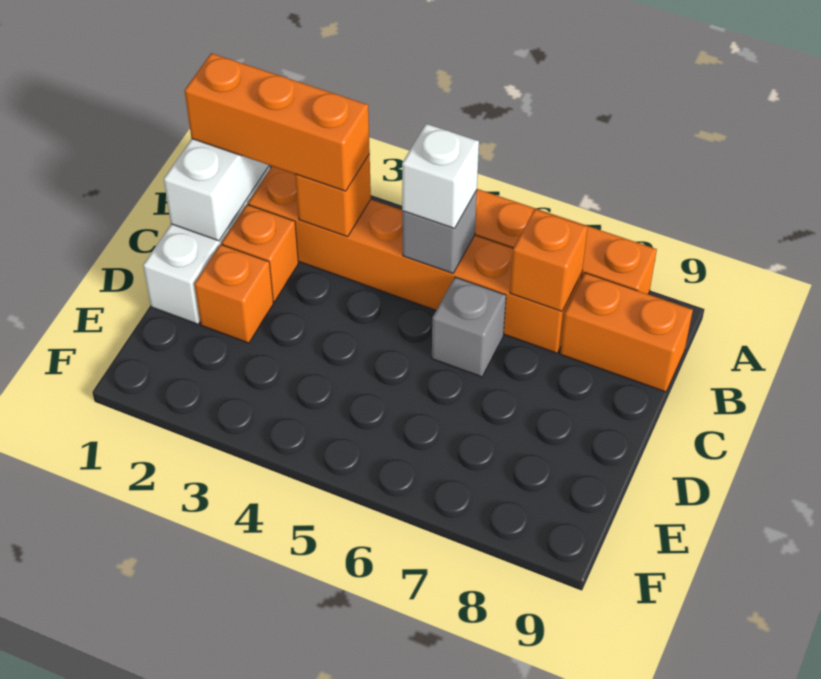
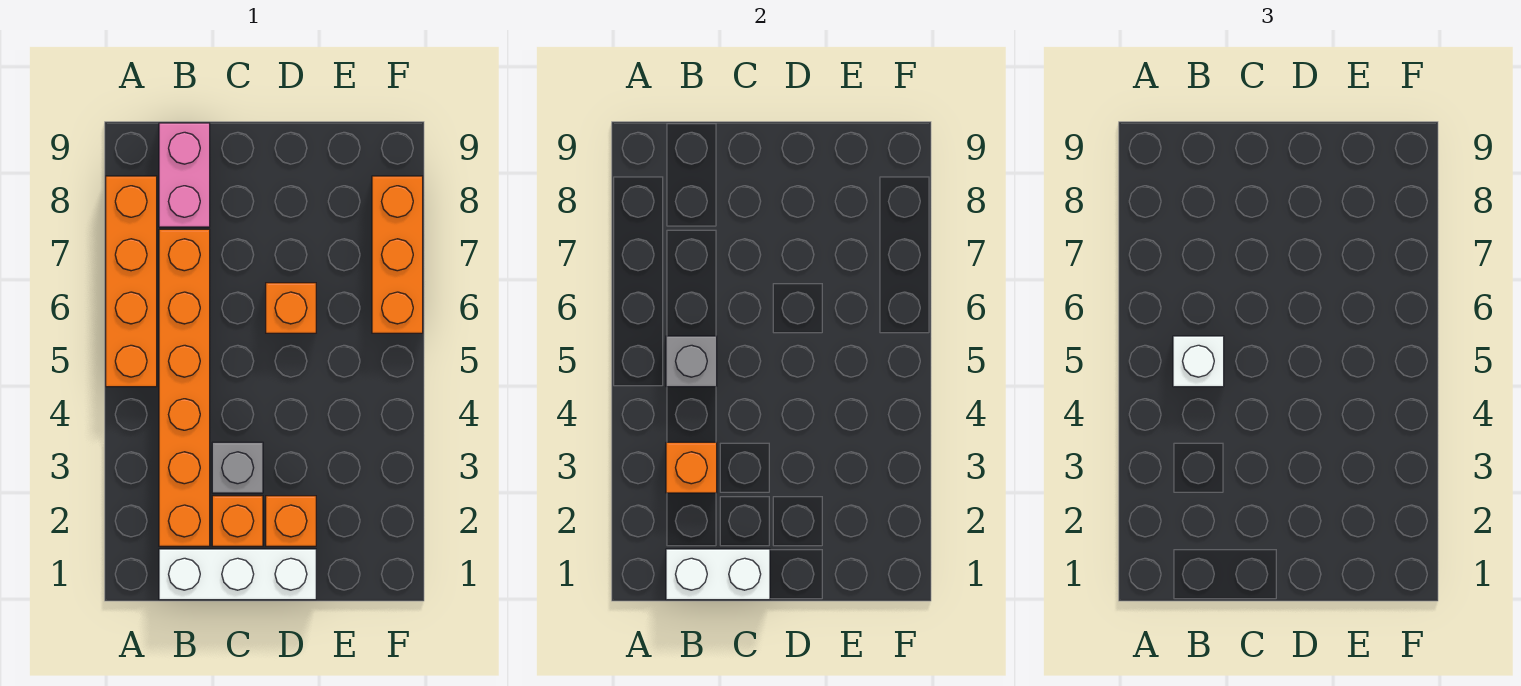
orange 1x3 brick [185,53,370,191] -> orange 1x3 brick moved to [372,176,423,333]
orange 1x1 brick [510,209,588,311] -> orange 1x1 brick moved to [266,283,316,333]
orange 1x2 brick [560,273,693,392] -> pink 1x2 brick [159,123,210,227]
grey 1x1 brick [432,277,506,377] -> grey 1x1 brick moved to [212,442,263,493]

